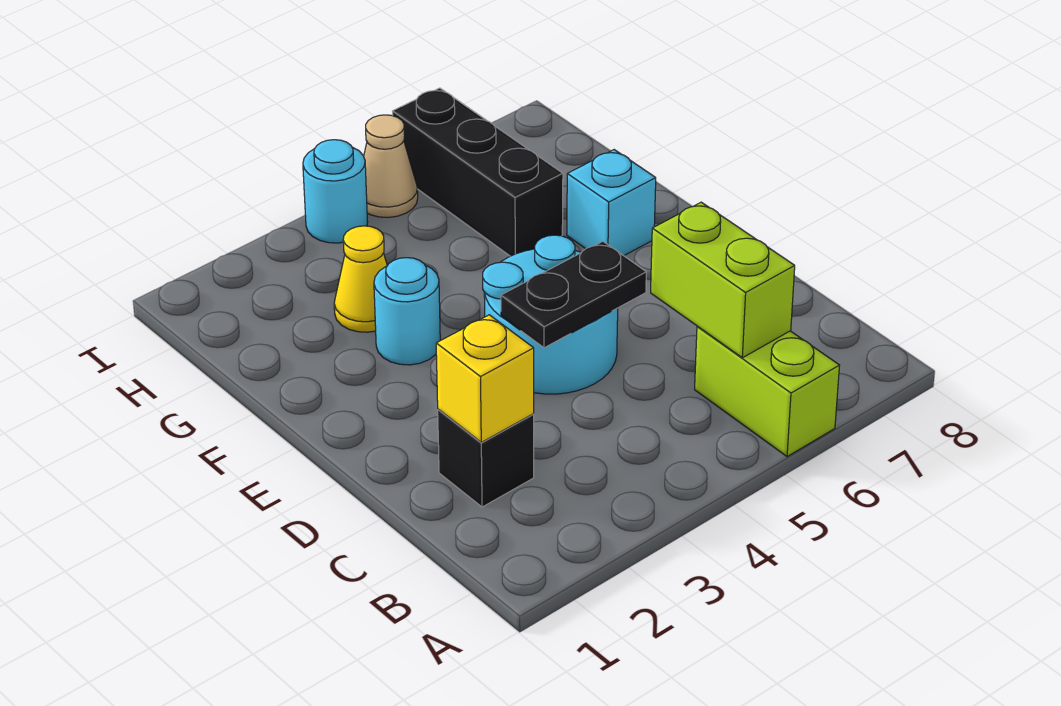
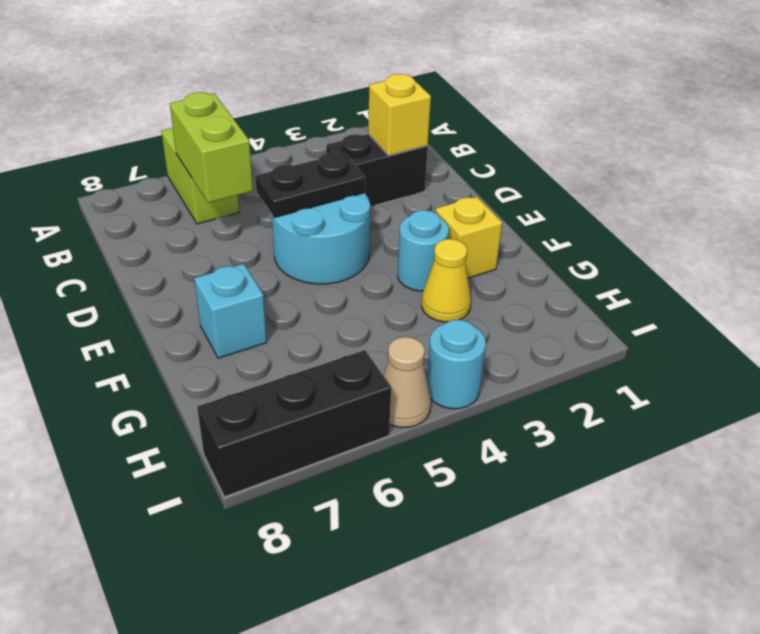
black 1x1 brick [438,409,534,507] -> black 1x2 brick [326,134,428,206]
none -> yellow 1x1 brick [436,197,502,278]
black 1x3 brick [393,88,563,256] -> black 1x3 brick turned to [197,350,391,497]

